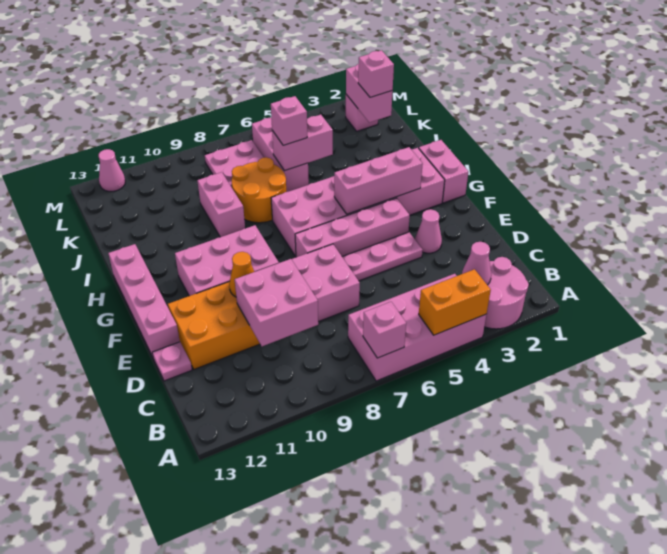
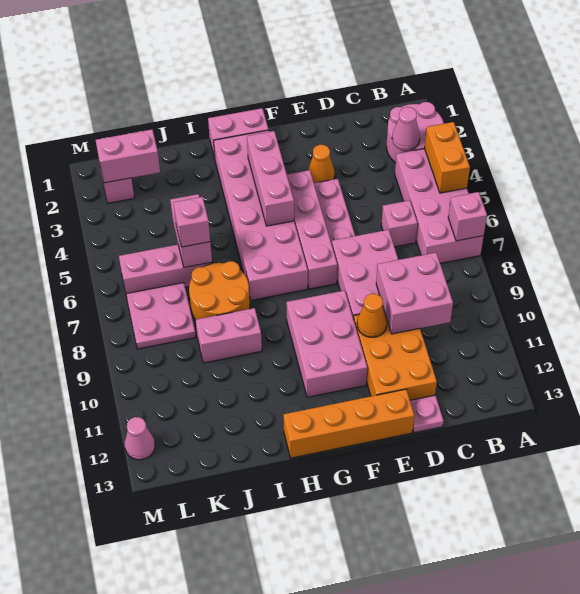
pink 1x1 cone [415,209,442,253] -> orange 1x1 cone [308,145,335,183]
pink 1x4 brick [108,244,180,357] -> orange 1x4 brick [283,389,414,458]
pink 1x1 brick [358,50,394,97] -> pink 1x1 brick moved to [381,200,418,247]

